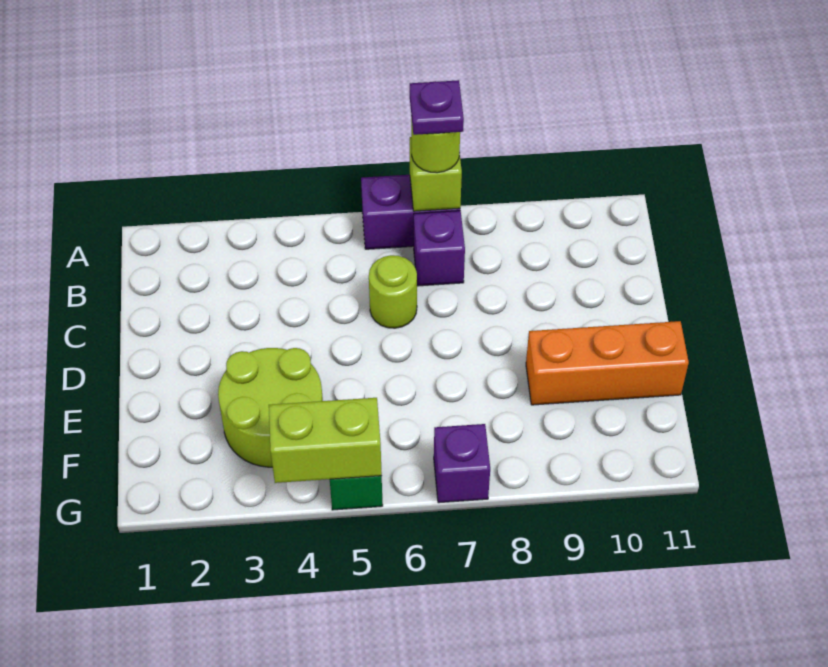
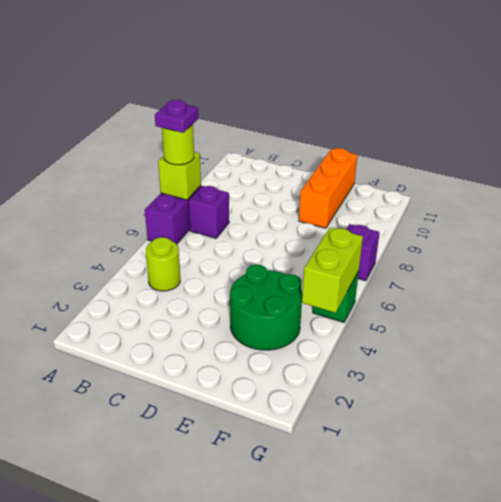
lime 1x1 round brick [369,255,417,328] -> lime 1x1 round brick moved to [146,237,180,291]
lime 2x2 round brick [218,348,323,467] -> green 2x2 round brick [230,265,302,350]

